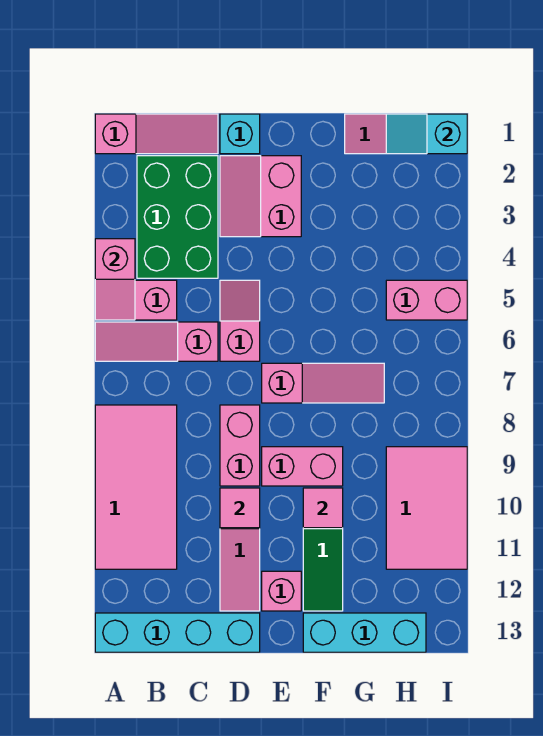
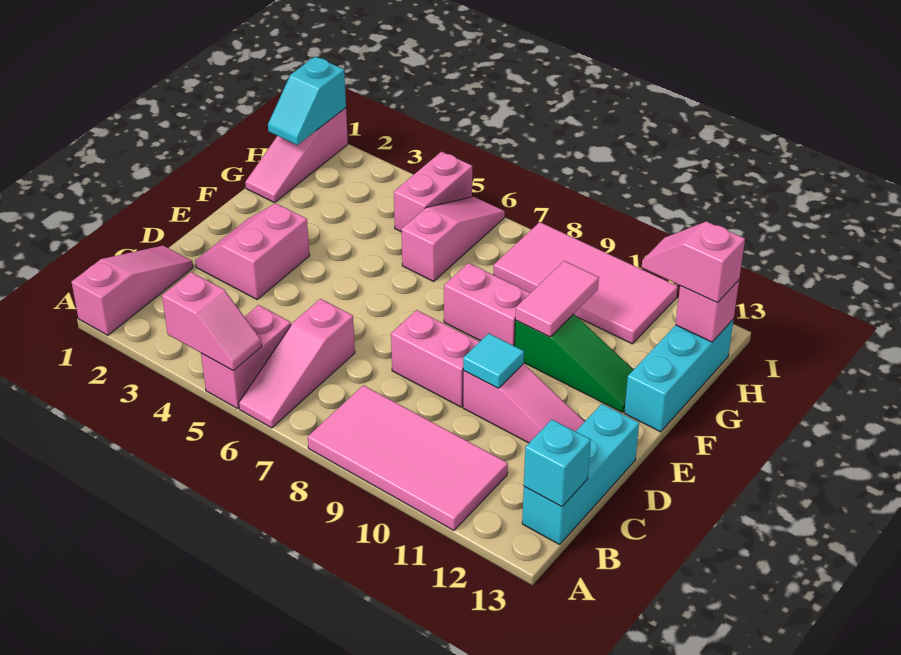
cyan 1x4 brick [95,613,260,652] -> cyan 1x3 brick [522,404,639,544]
green 2x3 brick [137,156,218,278] -> none
cyan 1x1 brick [220,114,260,154] -> cyan 1x1 brick moved to [524,420,591,506]
pink 2x2 slope [220,156,301,237] -> pink 2x2 slope turned to [195,203,310,299]
pink 1x2 slope [220,280,260,361] -> pink 1x2 slope moved to [642,221,745,303]
pink 1x1 tile [220,488,260,528] -> cyan 1x1 tile [463,333,524,388]
pink 1x3 slope [262,363,384,403] -> pink 1x3 slope moved to [401,197,505,281]
pink 1x2 brick [262,447,343,486] -> pink 1x2 brick turned to [444,263,530,346]
pink 1x1 brick [262,571,301,611] -> pink 1x1 brick moved to [676,280,739,342]
pink 1x1 tile [303,488,343,528] -> pink 1x2 tile [515,261,599,337]
pink 2x3 tile [386,447,467,569] -> pink 2x4 tile [494,222,678,344]

